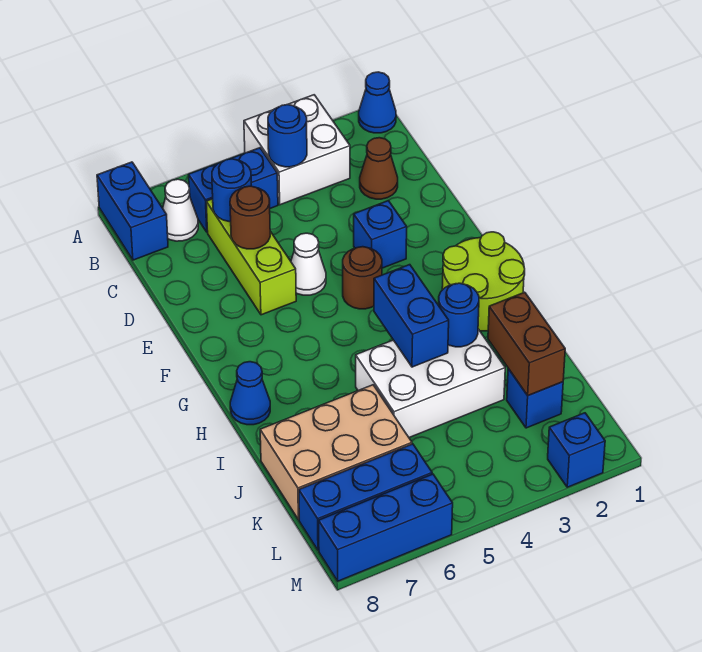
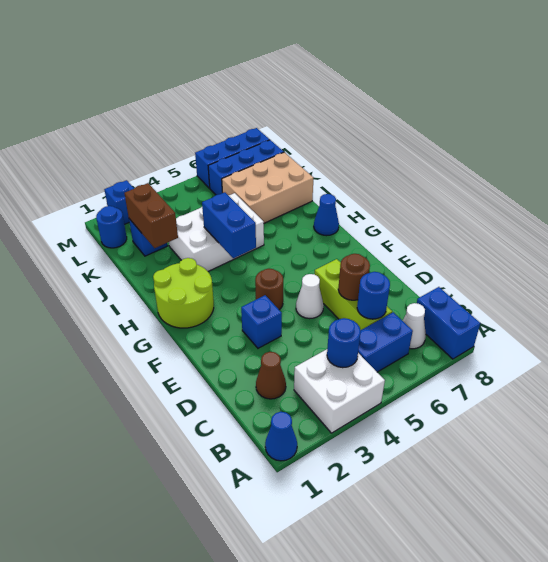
blue 1x1 round brick [439,283,479,347] -> blue 1x1 round brick moved to [96,206,127,248]

